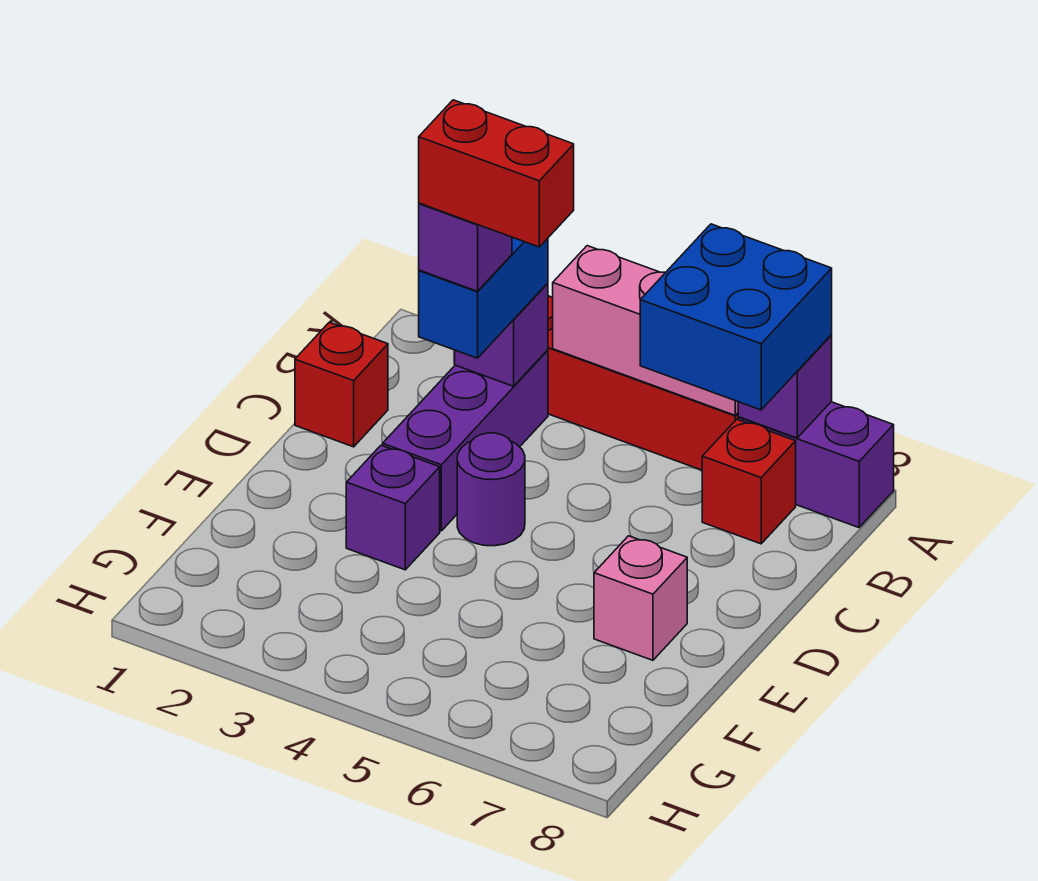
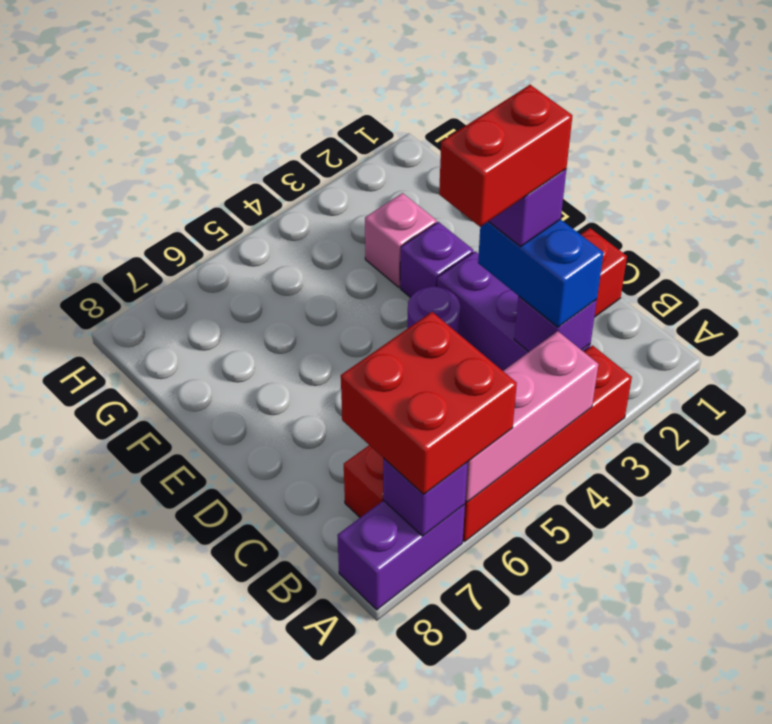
blue 2x2 brick [640,224,832,410] -> red 2x2 brick [341,312,517,495]
pink 1x1 brick [594,536,687,660] -> pink 1x1 brick moved to [365,193,437,287]

